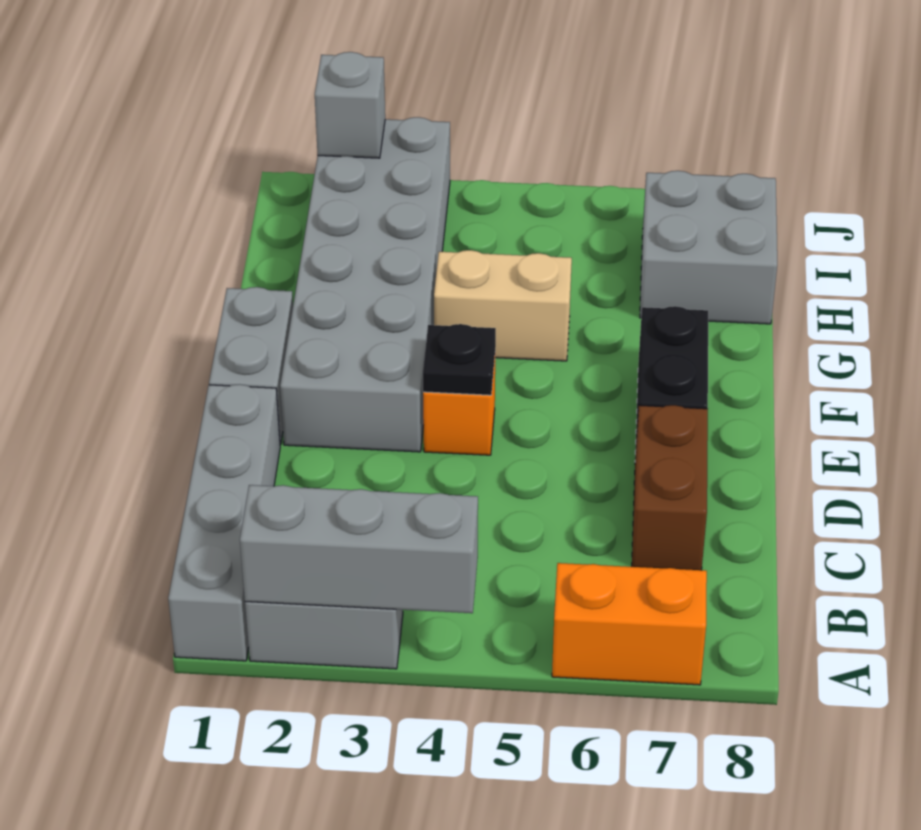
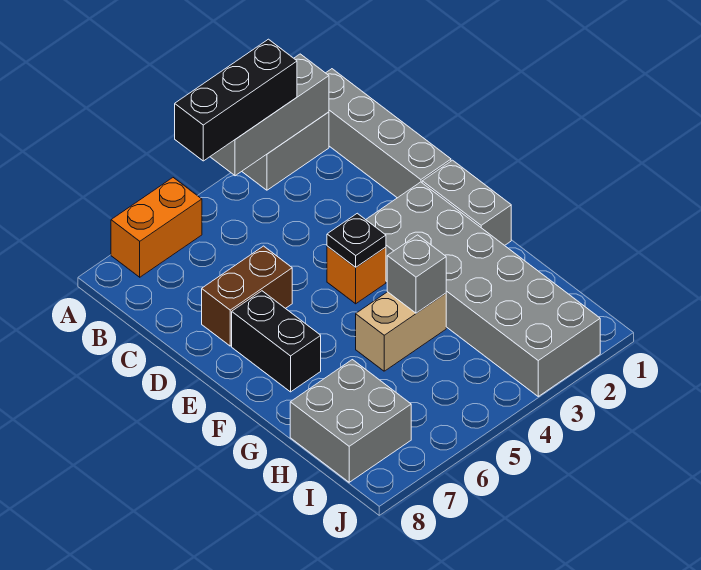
none -> black 1x3 brick [175,39,297,161]
brown 1x2 brick [632,405,708,570] -> brown 1x2 brick turned to [202,246,292,346]
grey 1x1 brick [315,52,385,158] -> grey 1x1 brick moved to [387,235,446,313]

